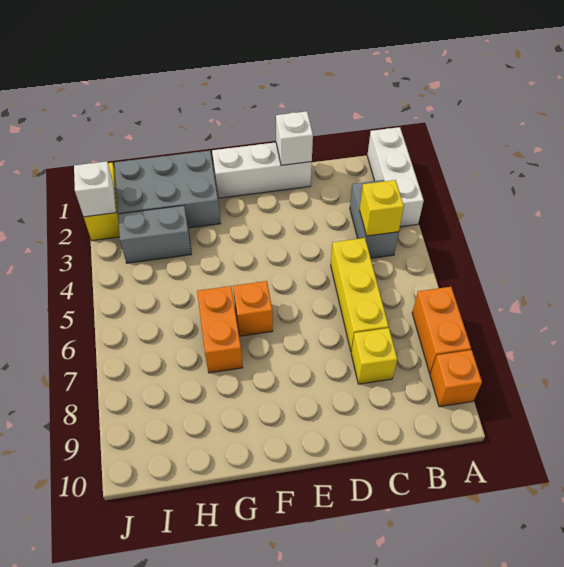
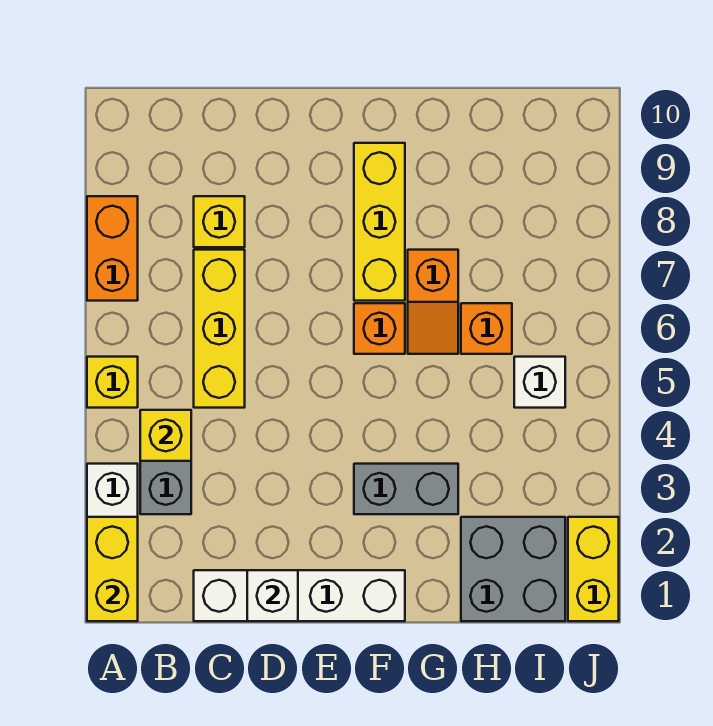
none -> yellow 1x2 brick [87,517,138,621]
none -> yellow 1x1 brick [87,357,138,408]
orange 1x1 brick [430,350,482,407] -> orange 1x1 brick moved to [461,303,512,354]
white 1x3 brick [212,142,312,198] -> white 1x4 brick [194,570,405,621]
none -> yellow 1x3 brick [354,143,405,301]
grey 2x3 brick [114,151,221,228] -> grey 2x2 brick [461,517,565,621]
orange 1x2 brick [197,286,243,373] -> orange 1x2 slope [408,250,458,354]
grey 1x2 brick [118,206,191,263] -> grey 1x2 brick moved to [354,464,458,514]
white 1x1 brick [74,161,116,217] -> white 1x1 brick moved to [514,357,565,408]

